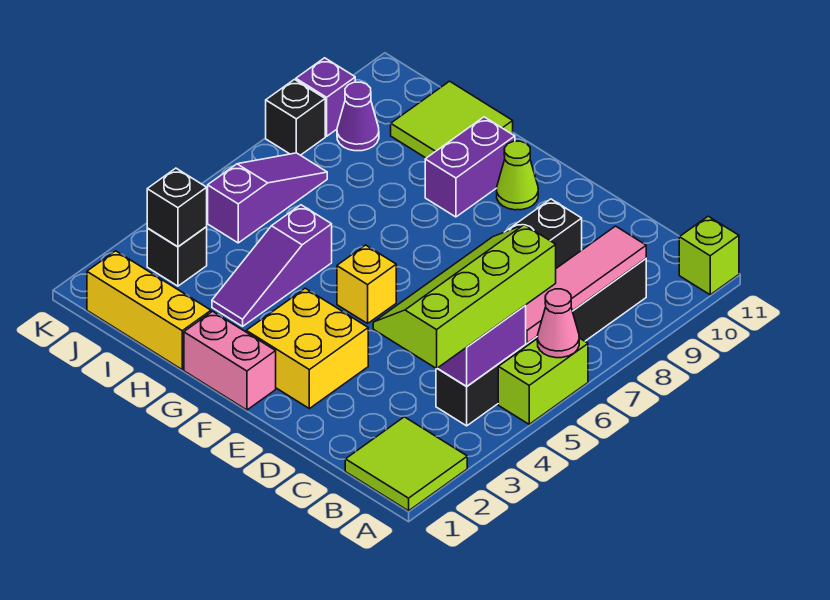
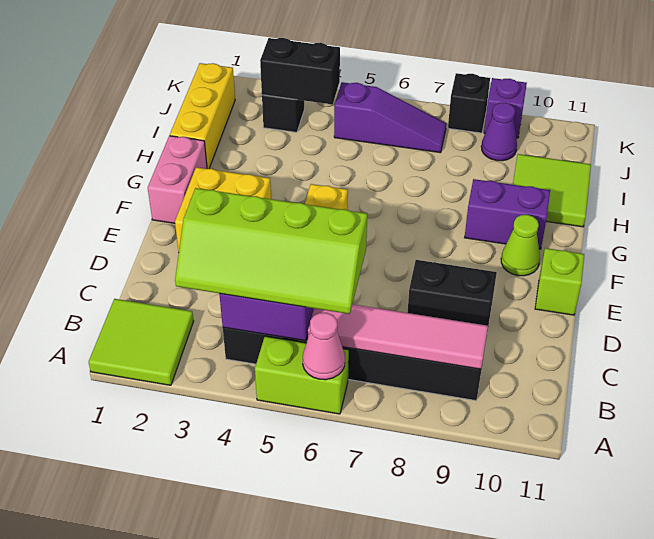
lime 1x1 brick [679,216,739,295] -> lime 1x1 brick moved to [535,248,584,315]
lime 2x4 slope [373,225,556,369] -> lime 2x4 slope turned to [175,188,367,314]
purple 1x3 slope [212,205,332,326] -> none
black 1x1 brick [147,168,207,247] -> black 1x2 brick [260,38,340,104]

